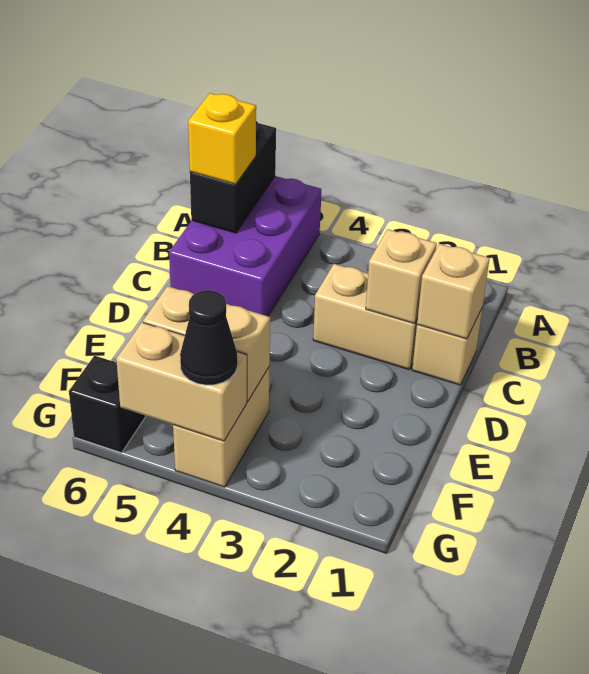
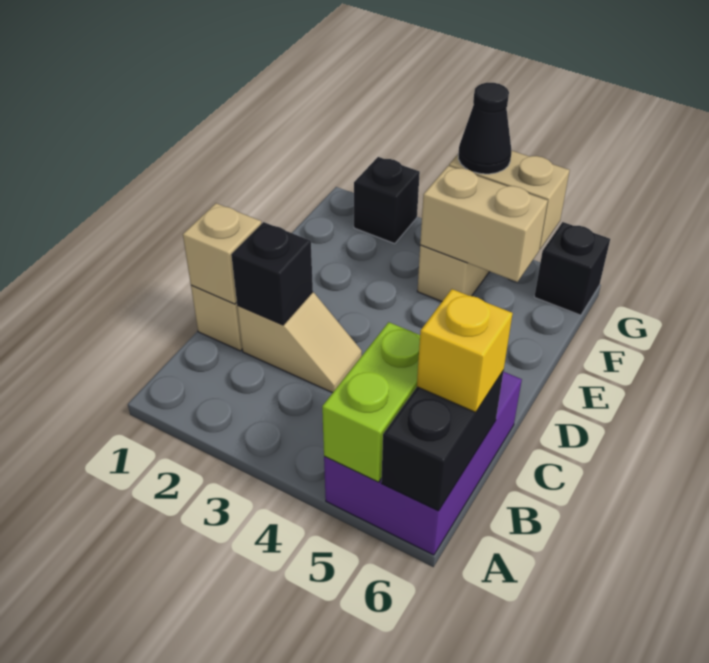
none -> lime 1x2 brick [322,322,420,482]
tan 1x2 brick [313,264,418,370] -> tan 1x2 slope [237,292,362,393]
tan 1x1 brick [366,229,437,324] -> black 1x1 brick [231,222,313,325]
none -> black 1x1 brick [354,157,420,244]

